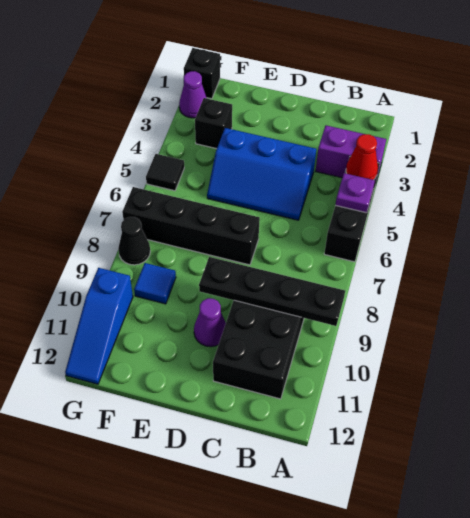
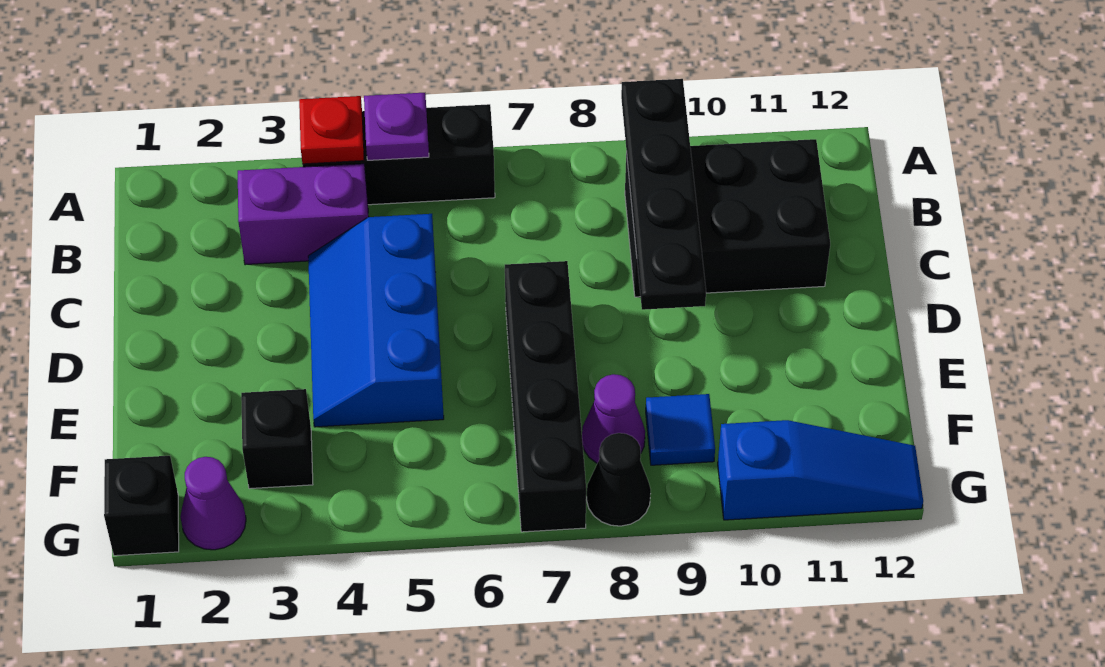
purple 1x2 brick [316,125,386,181] -> purple 1x2 brick turned to [238,164,369,265]
red 1x1 cone [346,134,378,180] -> red 1x1 plate [299,96,364,164]
blue 2x3 slope [207,128,316,220] -> blue 2x3 slope turned to [308,214,444,427]
purple 1x1 cone [194,298,226,347] -> purple 1x1 cone moved to [582,374,645,463]
black 1x1 tile [146,154,184,191] -> none

